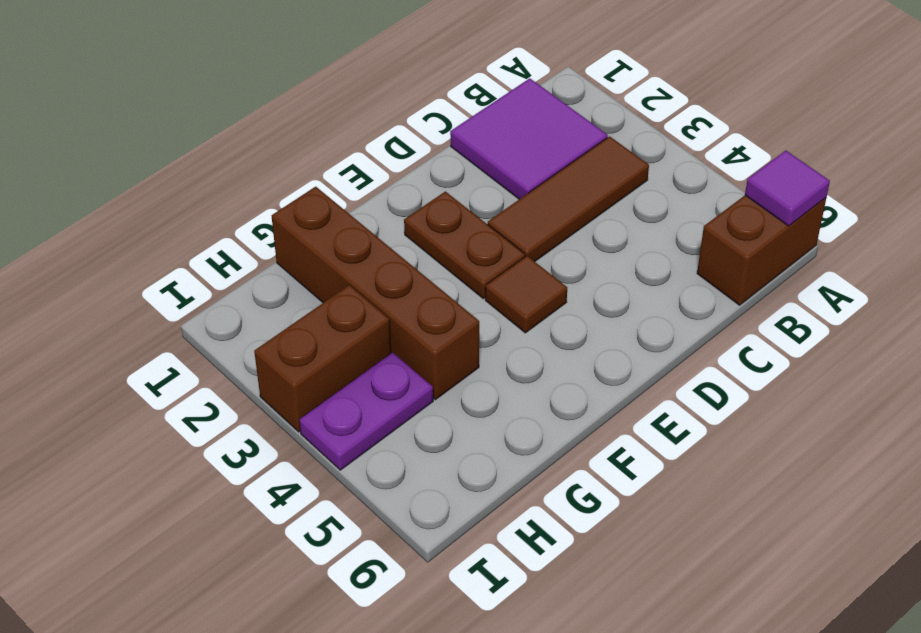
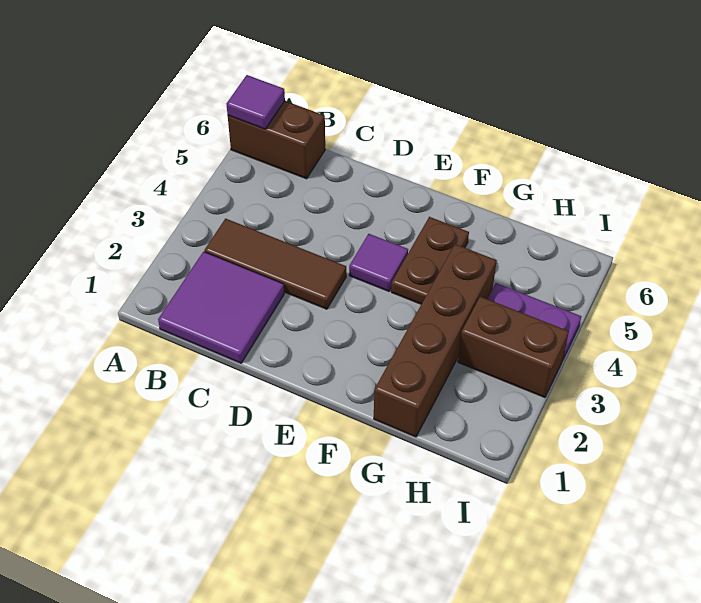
brown 1x2 plate [404,191,525,299] -> brown 1x2 plate moved to [391,217,469,304]
brown 1x1 tile [485,256,567,333] -> purple 1x1 tile [349,234,408,291]

